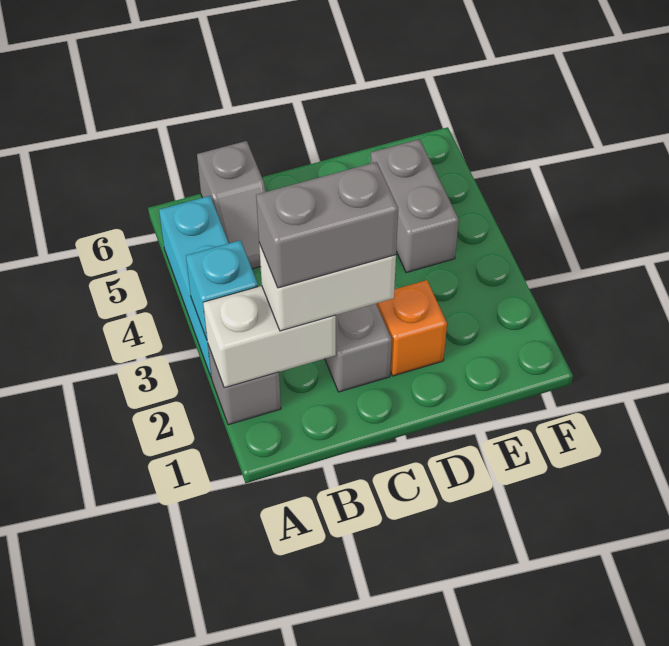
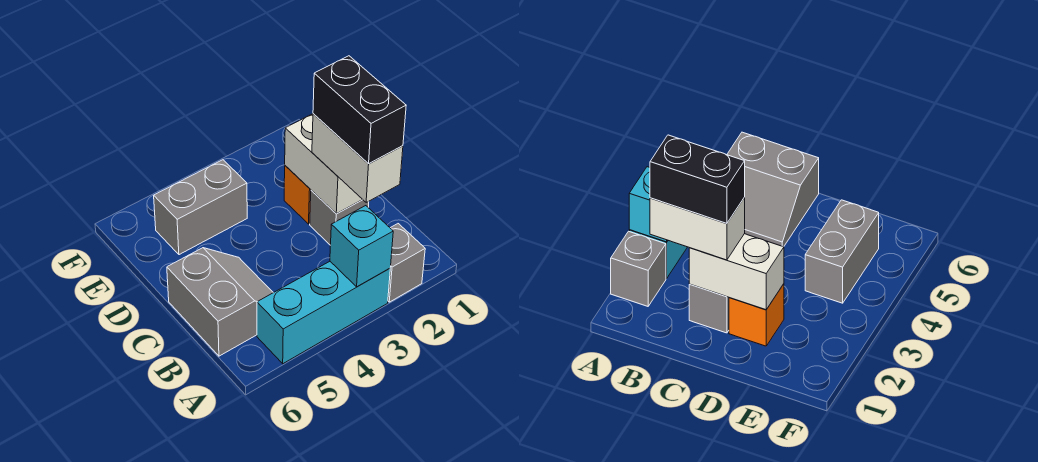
white 1x2 brick [203,286,336,388] -> white 1x2 brick moved to [285,114,363,214]
grey 1x2 brick [256,162,398,288] -> black 1x2 brick [313,56,406,164]
grey 1x2 slope [197,141,266,269] -> grey 2x2 slope [167,248,273,356]

